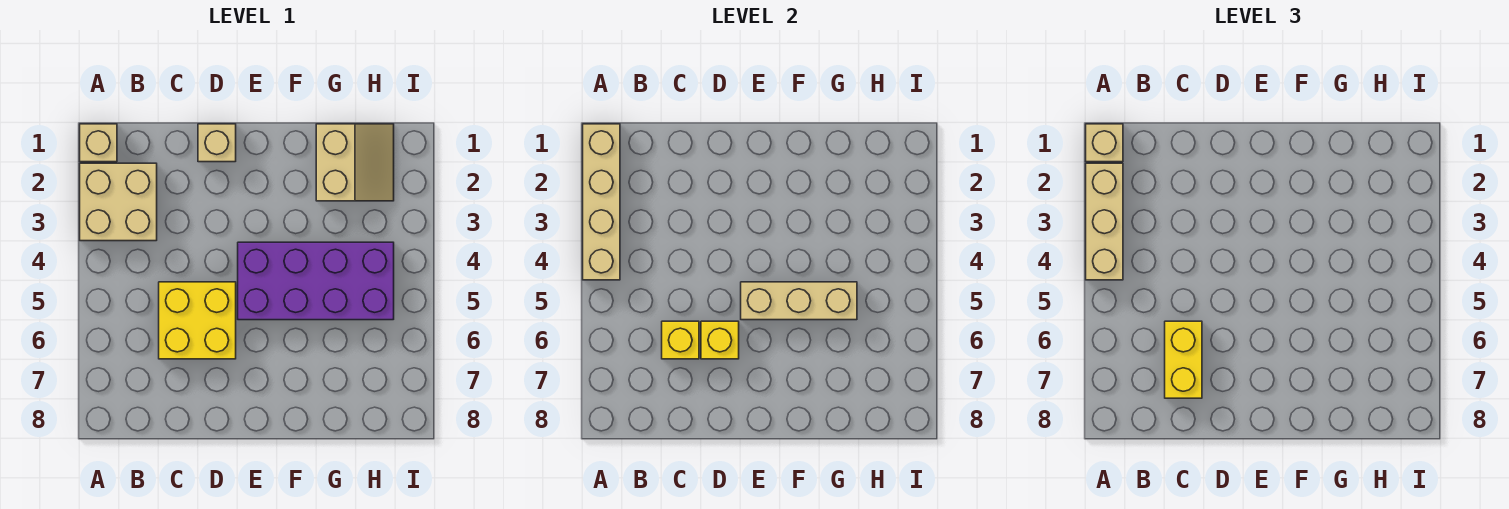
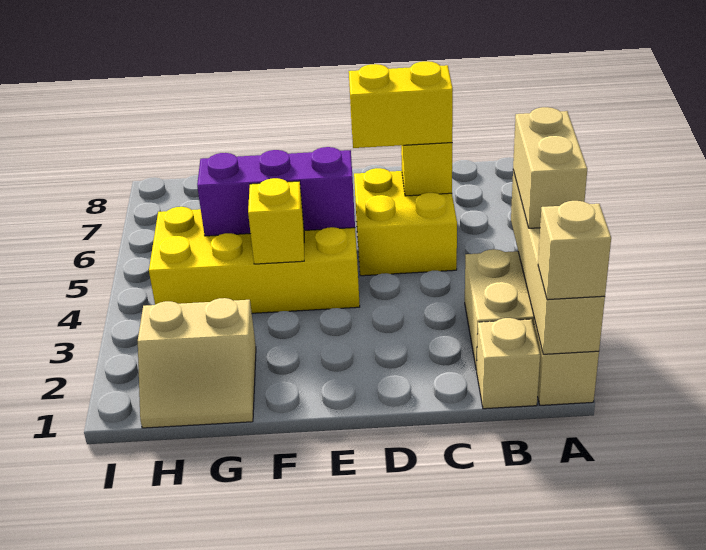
tan 1x3 brick [1086,163,1123,280] -> tan 1x2 brick [513,107,587,228]
yellow 1x2 brick [1165,321,1202,398] -> yellow 1x2 brick turned to [349,61,453,148]
tan 1x1 brick [198,124,236,162] -> tan 1x1 brick moved to [477,318,540,409]
yellow 1x1 brick [701,321,739,359] -> yellow 1x1 brick moved to [248,178,304,264]
purple 2x4 brick [238,242,394,320] -> yellow 2x4 brick [149,207,360,313]
tan 1x3 brick [741,282,857,320] -> purple 1x3 brick [197,147,355,236]
tan 2x2 slope [316,124,394,201] -> tan 2x2 slope turned to [138,298,256,428]

